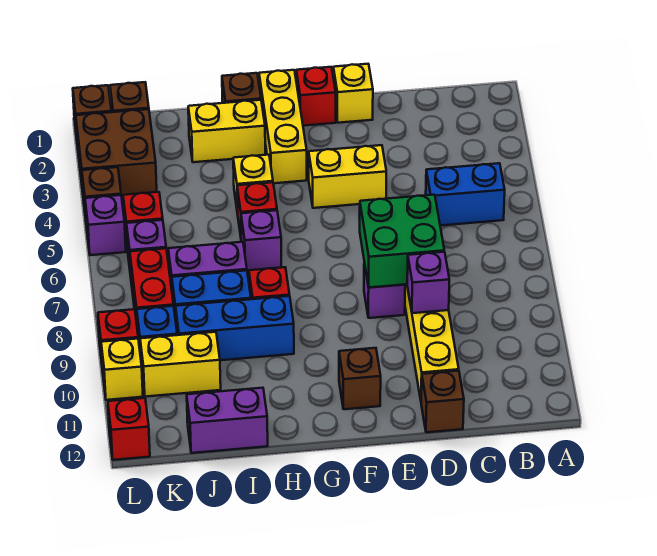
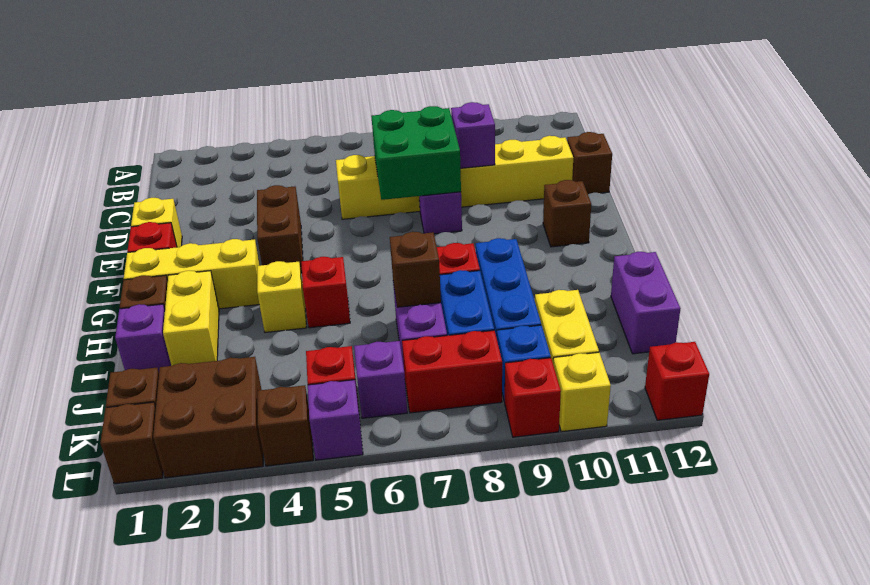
blue 1x2 brick [426,163,505,226] -> none
yellow 1x2 brick [309,145,386,208] -> brown 1x2 brick [257,185,303,273]
purple 1x1 brick [241,210,282,271] -> purple 1x1 brick moved to [115,304,171,372]
none -> brown 1x1 brick [390,232,441,307]

